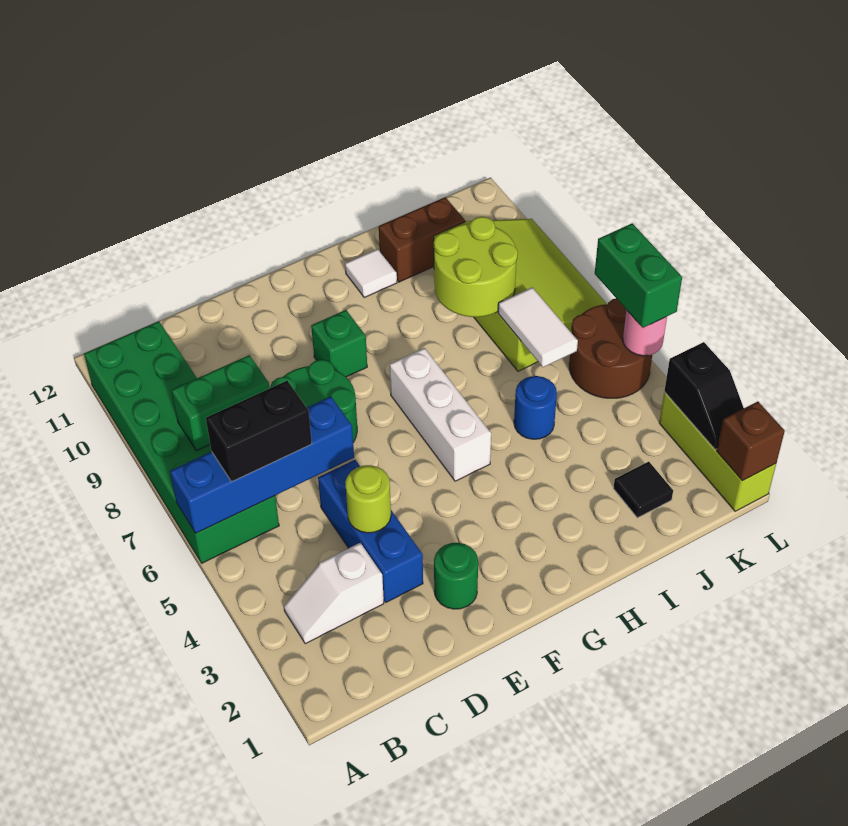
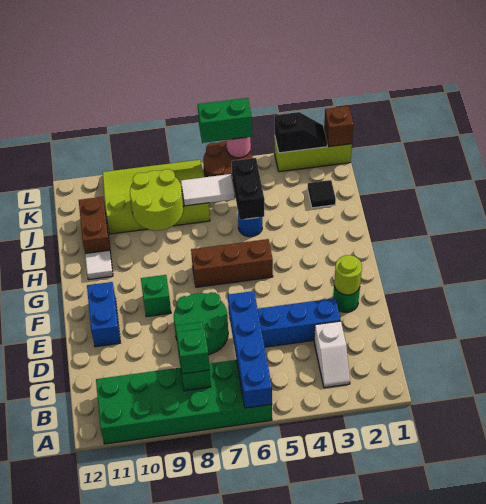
black 1x2 brick [206,381,312,482] -> black 1x2 brick moved to [232,158,264,220]
none -> green 1x1 brick [177,328,210,374]
lime 1x1 round brick [345,465,391,533] -> lime 1x1 round brick moved to [334,255,362,295]
none -> blue 1x2 brick [87,282,120,347]
white 1x3 brick [390,348,491,481] -> brown 1x3 brick [191,239,273,287]

